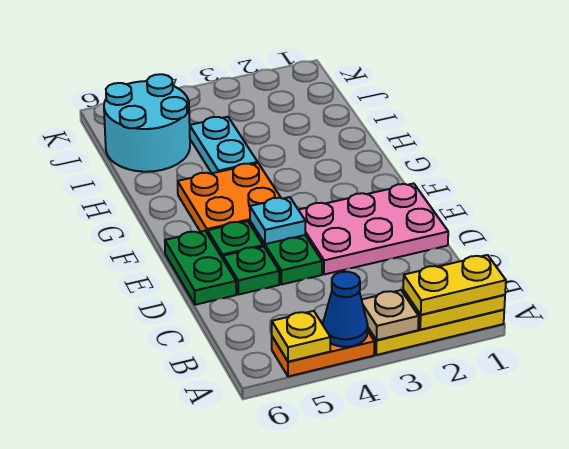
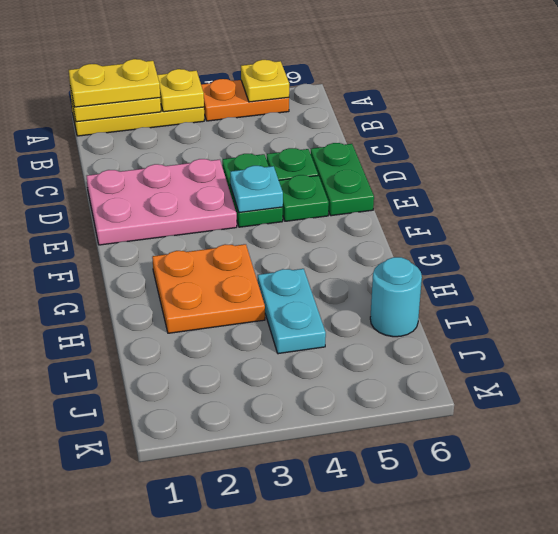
tan 1x1 plate [362,290,419,340] -> yellow 1x1 plate [157,69,204,112]
blue 1x1 cone [323,272,368,347] -> none
orange 2x2 plate [178,163,281,234] -> orange 2x2 plate moved to [152,244,265,333]
cyan 2x2 round brick [104,74,190,172] -> cyan 1x1 round brick [370,257,422,337]

